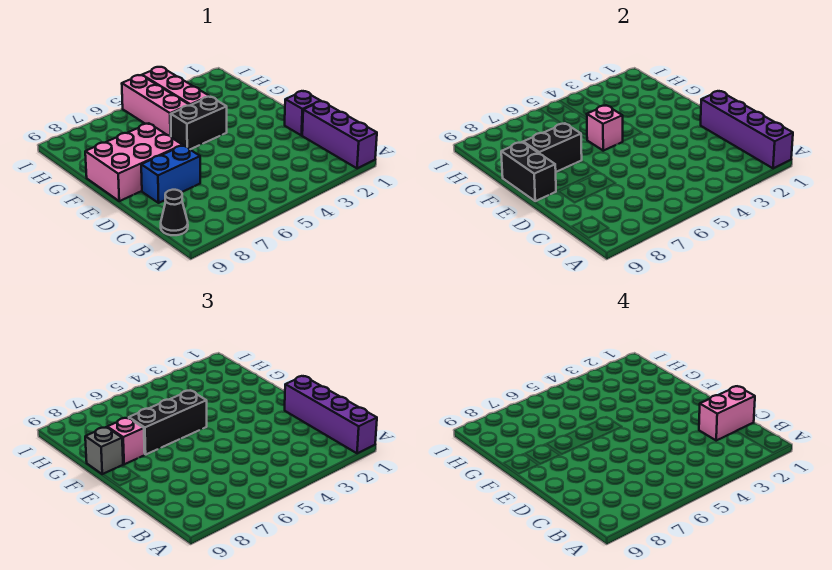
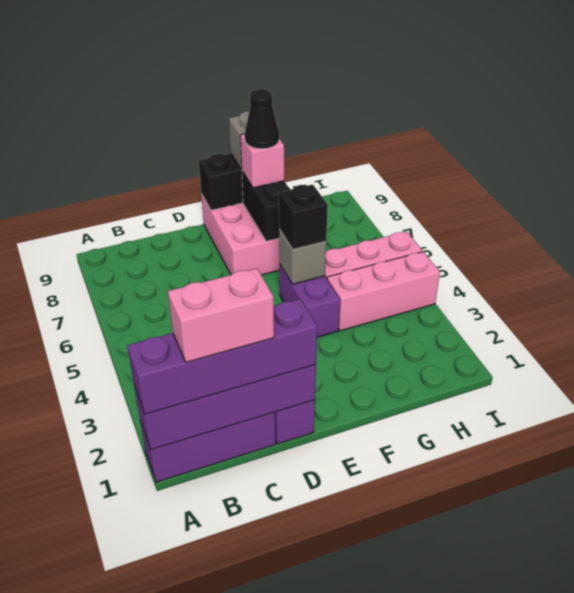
black 1x1 cone [161,190,188,235] -> black 1x1 cone moved to [245,89,279,149]
pink 1x2 brick [699,386,755,440] -> pink 1x2 brick turned to [168,268,274,362]
blue 1x2 brick [141,145,200,203] -> none
black 1x2 brick [171,97,227,149] -> purple 1x2 brick [280,265,340,337]
pink 1x1 brick [587,106,623,151] -> grey 1x1 brick [279,230,326,284]
black 1x3 brick [129,391,207,455] -> black 1x1 brick [279,185,328,249]

